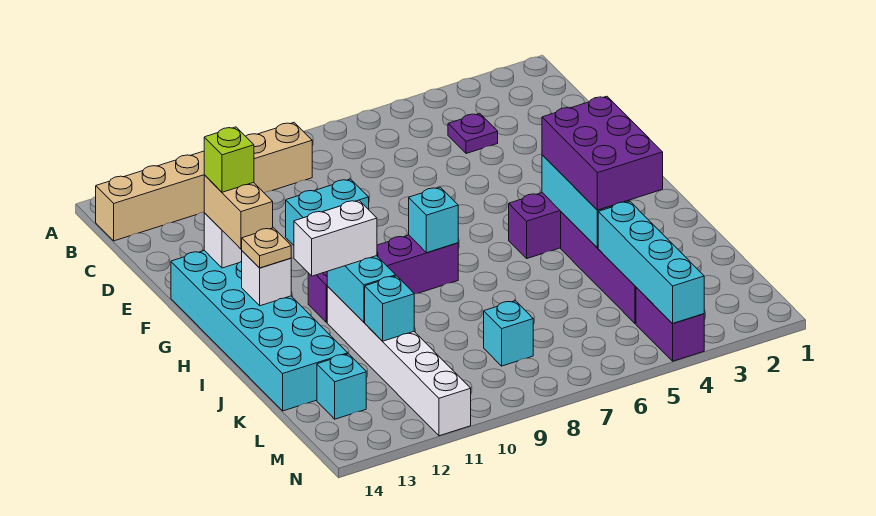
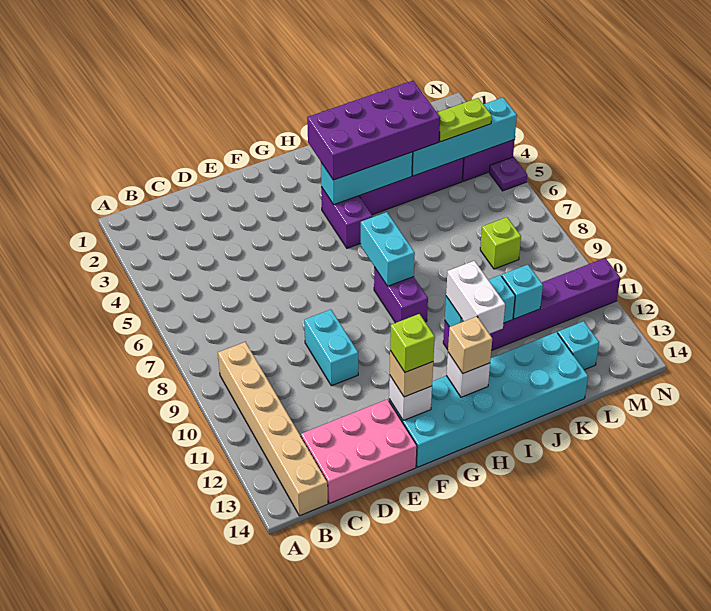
purple 1x1 plate [448,113,498,154] -> purple 1x1 plate moved to [489,157,527,191]
none -> pink 2x3 brick [301,399,417,503]
tan 1x2 brick [204,175,273,249] -> tan 1x1 brick [390,351,433,397]
purple 2x3 brick [542,96,663,210] -> purple 2x4 brick [307,81,440,180]
purple 1x4 brick [308,235,458,322] -> purple 1x2 brick [374,267,428,323]
cyan 1x1 brick [409,187,458,253] -> cyan 1x2 brick [361,212,415,286]
tan 1x1 plate [242,228,291,268] -> tan 1x1 brick [448,317,492,373]
white 1x6 brick [327,286,471,436] -> purple 1x6 brick [443,258,620,351]
none -> lime 1x2 plate [437,98,492,142]
cyan 1x1 brick [484,301,533,366] -> lime 1x1 brick [480,217,521,269]

